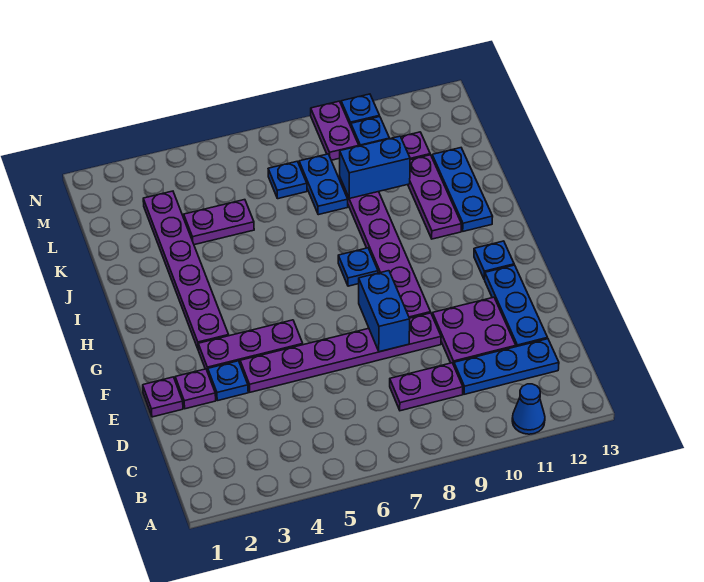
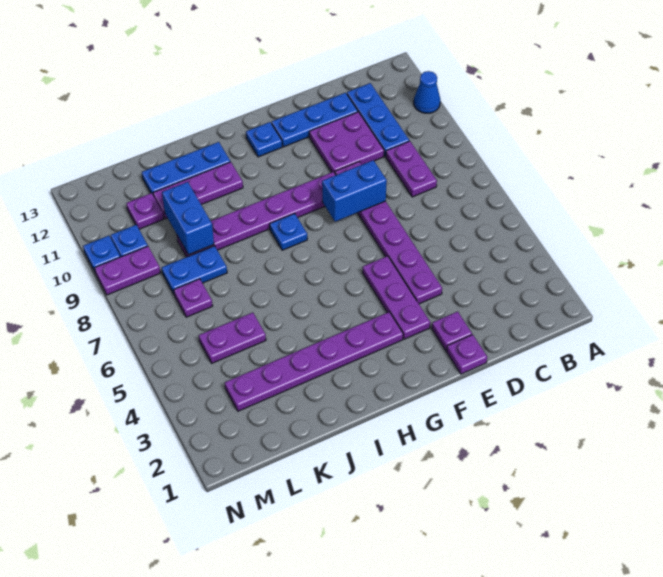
blue 1x1 plate [208,361,248,401] -> none
purple 1x2 plate [184,200,254,245] -> purple 1x2 plate turned to [199,313,266,363]
blue 1x1 plate [268,161,307,199] -> purple 1x1 plate [174,279,212,317]

